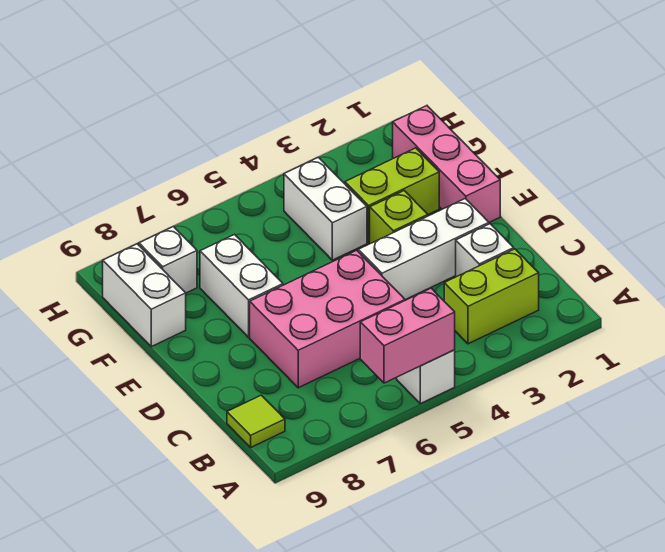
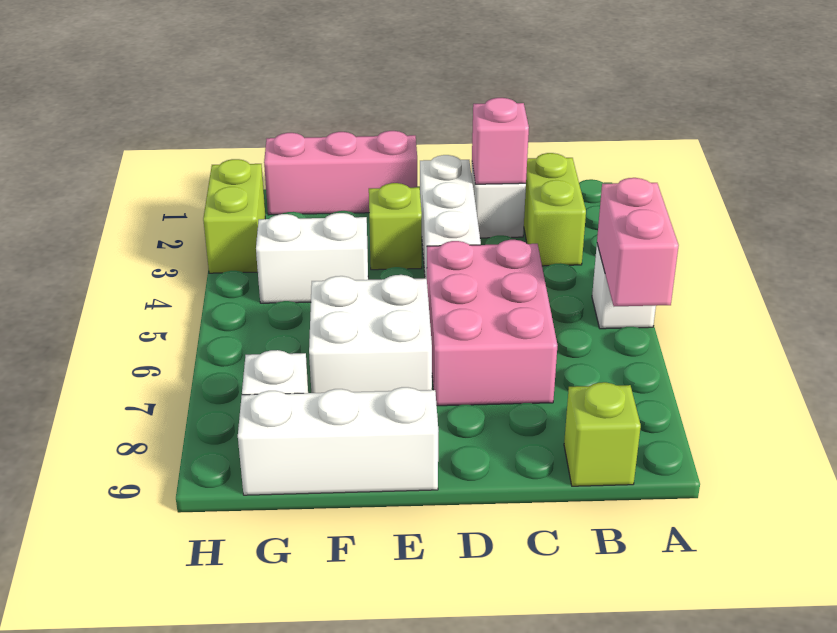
lime 1x1 tile [227,395,285,447] -> lime 1x1 brick [564,382,641,486]
none -> pink 1x1 brick [472,98,529,184]
white 1x2 brick [200,235,283,337] -> white 2x2 brick [309,275,432,393]
lime 1x2 brick [345,148,439,243] -> lime 1x2 brick moved to [203,159,265,273]
white 1x2 brick [103,244,186,347] -> white 1x3 brick [238,387,438,495]

